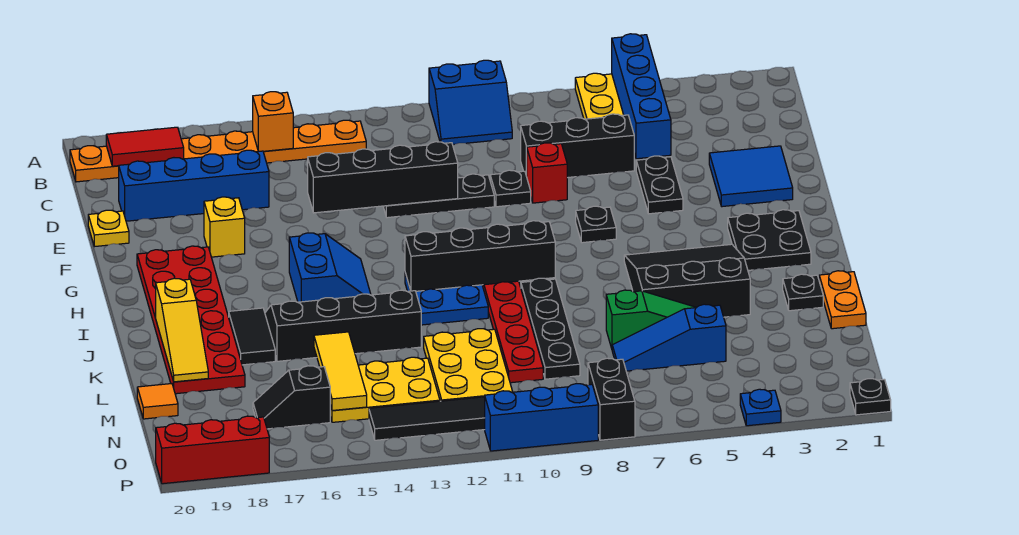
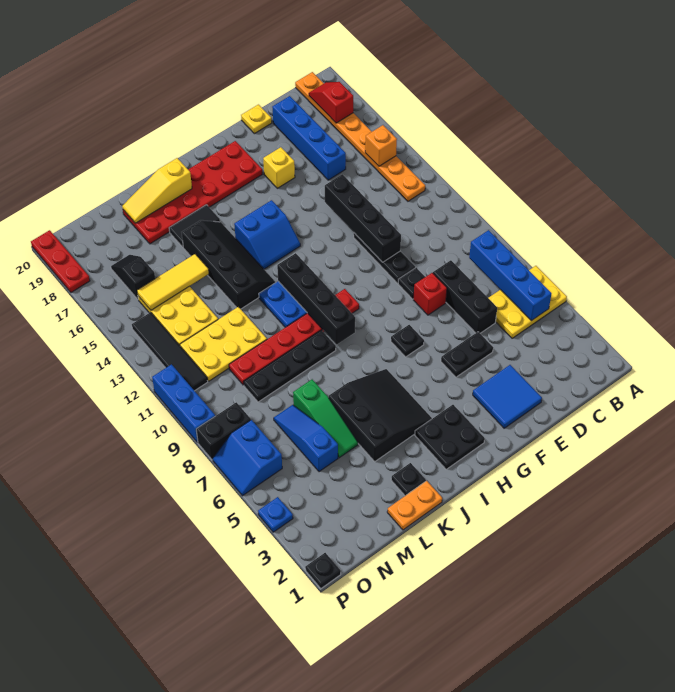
blue 1x4 brick [612,34,671,159] -> blue 1x4 brick turned to [469,230,552,321]
blue 2x2 slope [429,60,512,145] -> blue 2x2 slope moved to [213,420,282,496]
red 1x2 tile [106,127,184,166] -> red 1x2 slope [309,82,353,123]
orange 1x1 tile [137,384,178,419] -> none
red 1x3 brick [156,416,269,484] -> red 1x3 plate [31,230,90,292]

